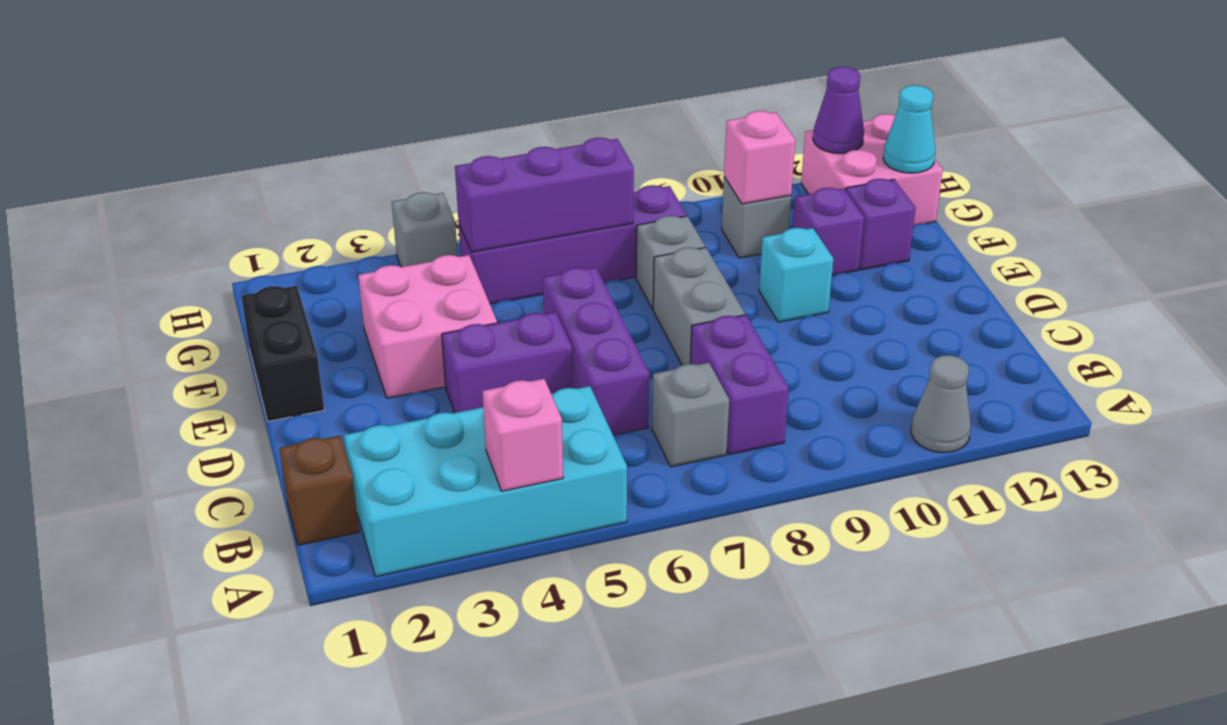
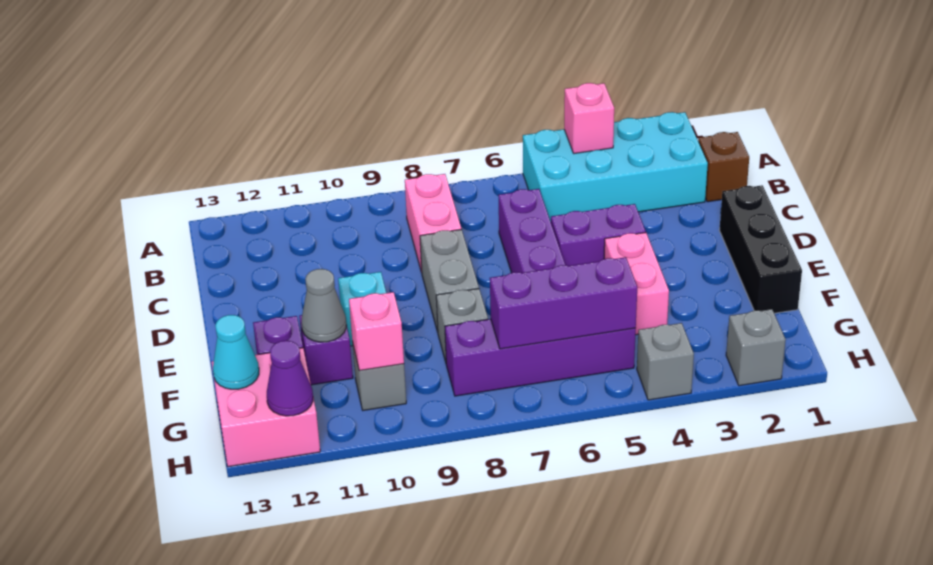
grey 1x1 cone [911,355,971,453] -> grey 1x1 cone moved to [301,269,346,342]
grey 1x1 brick [652,363,729,467] -> grey 1x1 brick moved to [726,309,786,386]
purple 1x2 brick [691,315,789,454] -> pink 1x2 brick [405,174,461,273]
black 1x2 brick [241,286,325,421] -> black 1x3 brick [719,185,802,313]
pink 2x2 brick [358,255,497,398] -> pink 1x2 brick [604,232,669,335]

